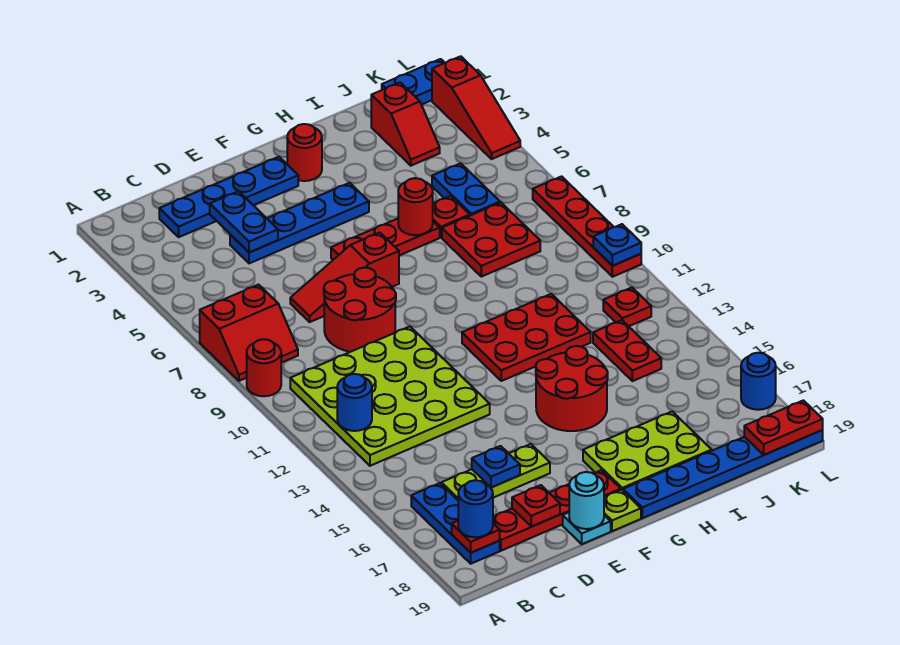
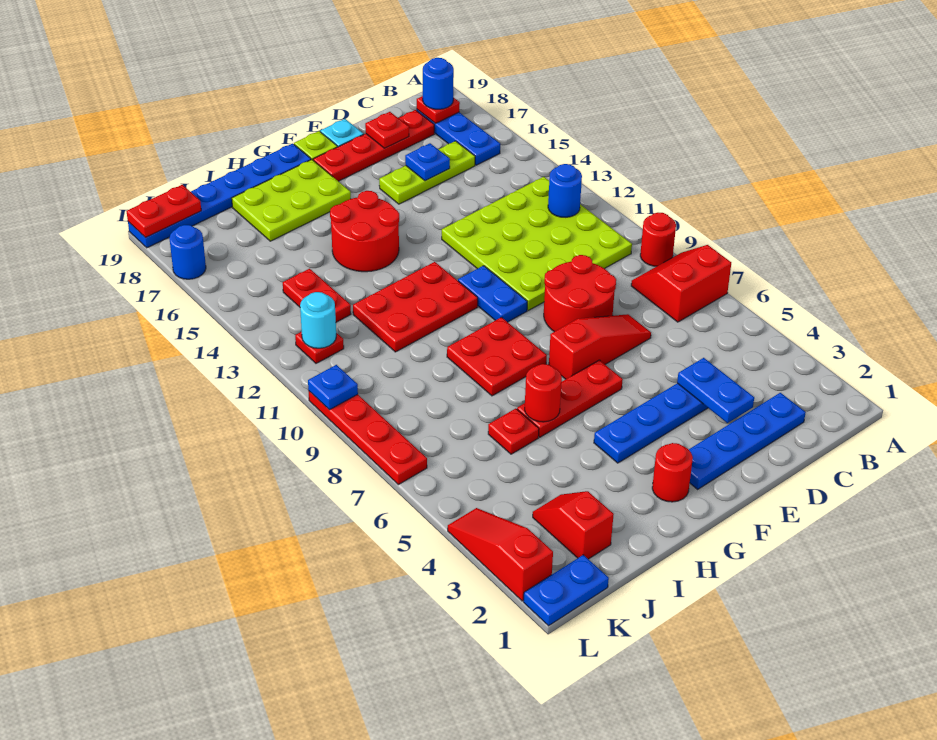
cyan 1x1 round brick [569,472,604,529] -> cyan 1x1 round brick moved to [300,292,336,348]
red 2x2 plate [442,203,540,277] -> red 2x2 plate moved to [447,317,547,396]
blue 1x2 plate [432,163,500,216] -> blue 1x2 plate moved to [458,266,527,322]

